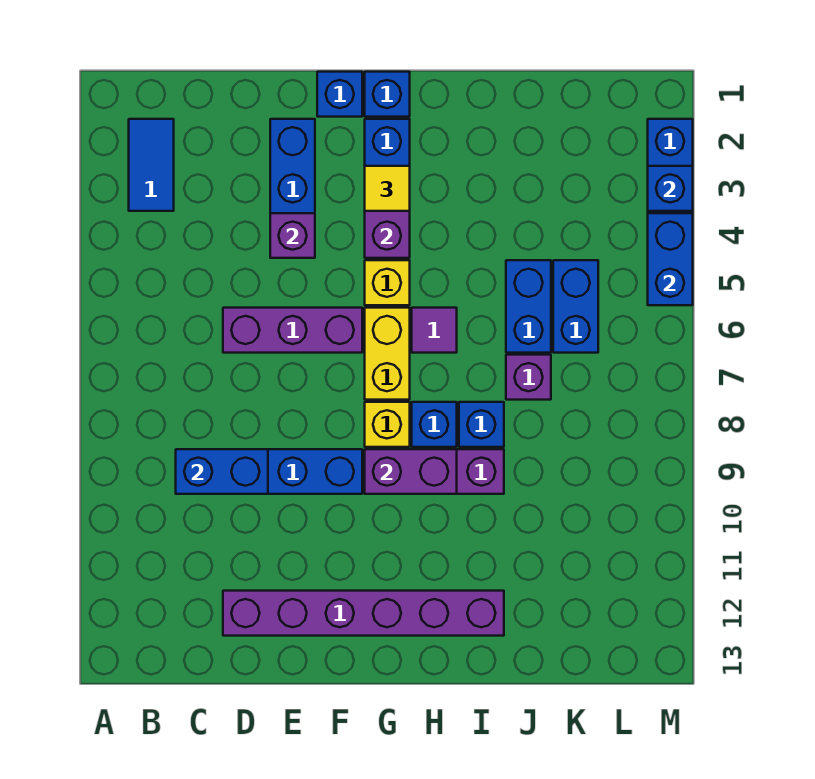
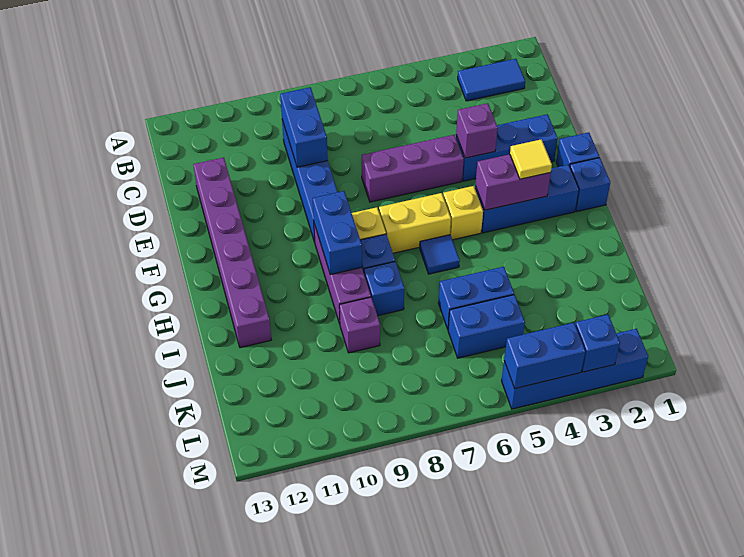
purple 1x3 brick [223,308,362,353] -> purple 1x3 brick turned to [362,135,464,202]
purple 1x2 brick [365,449,457,494] -> blue 1x2 brick [313,191,362,275]
purple 1x1 tile [412,308,457,353] -> blue 1x1 tile [420,235,460,274]
purple 1x1 brick [506,355,551,400] -> purple 1x1 brick moved to [339,297,380,353]

